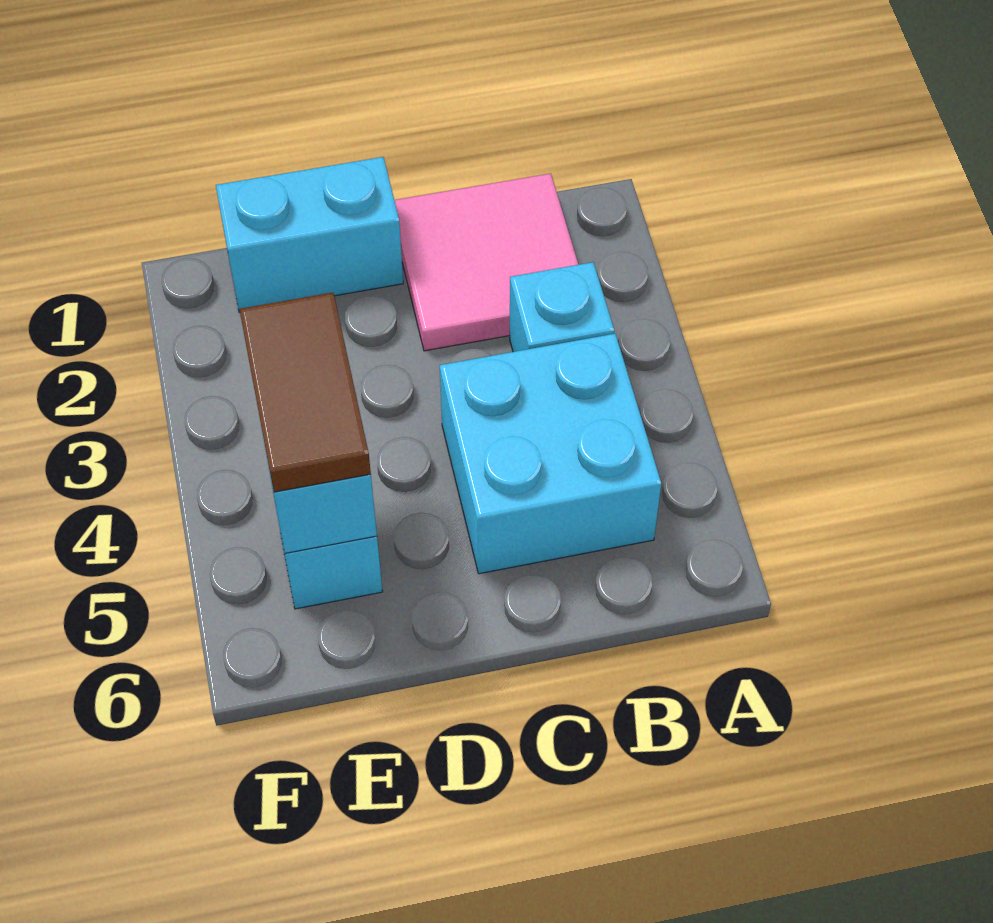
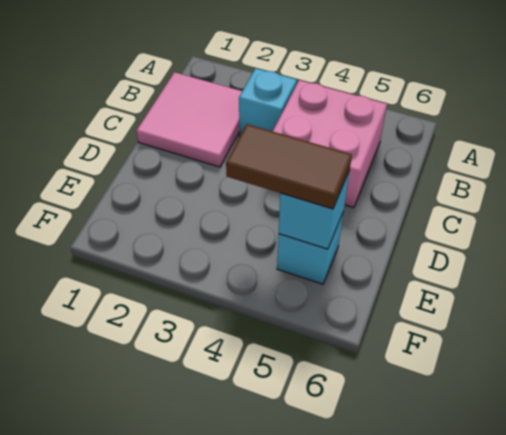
cyan 2x2 brick [440,334,661,574] -> pink 2x2 brick [273,80,387,208]
cyan 1x2 brick [216,157,403,312] -> none

